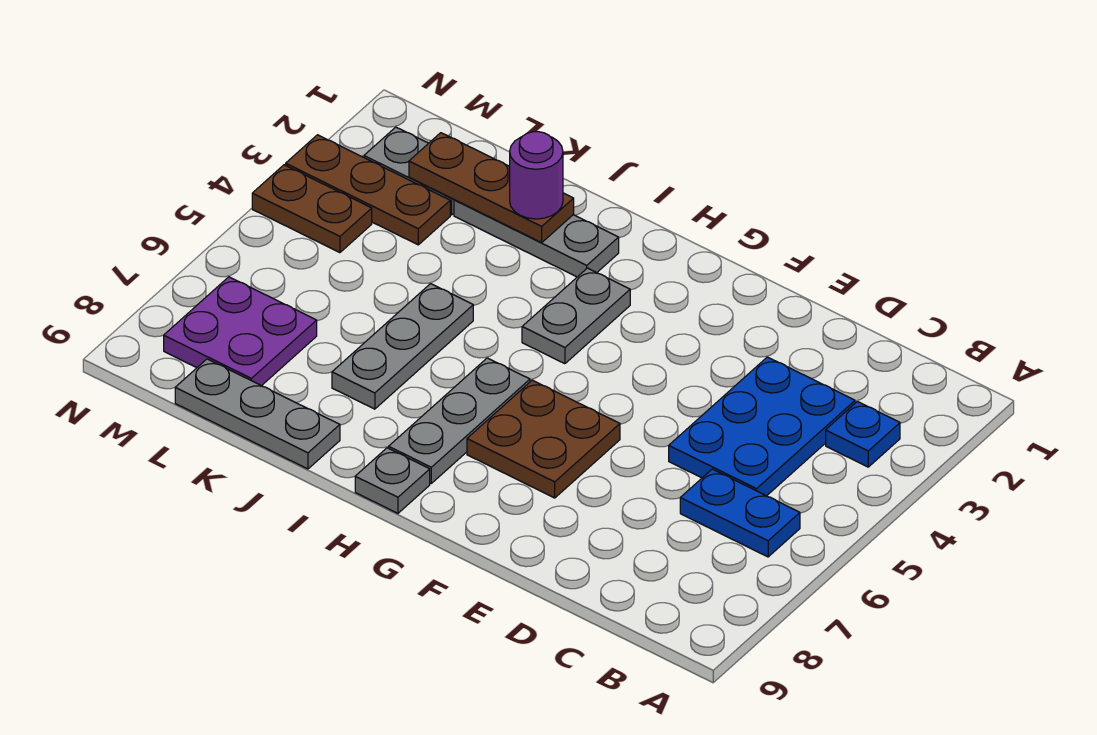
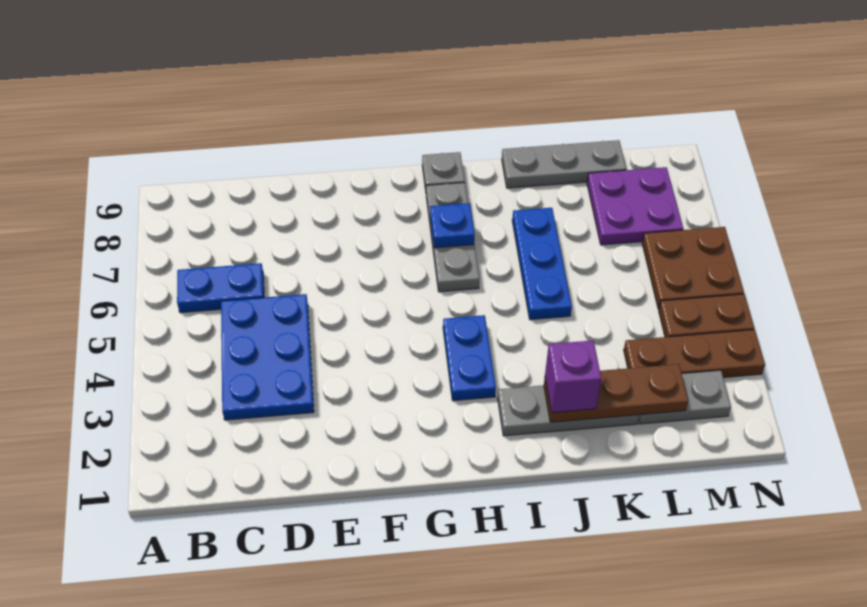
blue 1x1 plate [826,402,900,467] -> blue 1x1 plate moved to [430,203,475,248]
brown 2x2 plate [467,380,620,498] -> brown 2x2 plate moved to [642,227,744,309]
grey 1x2 plate [522,268,630,364] -> blue 1x2 plate [443,315,496,401]
purple 1x1 round brick [510,132,563,219] -> purple 1x1 brick [545,340,601,413]
grey 1x3 plate [332,284,473,409] -> blue 1x3 plate [512,208,572,320]

